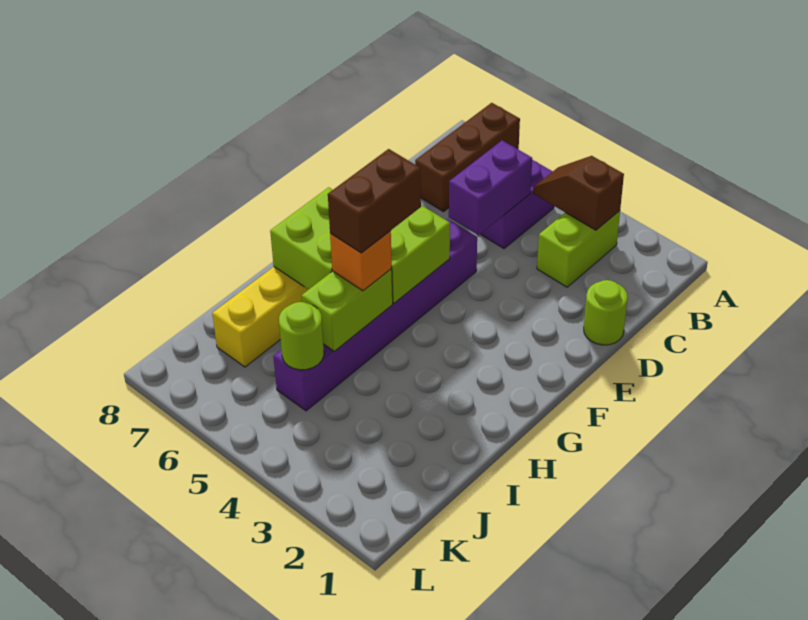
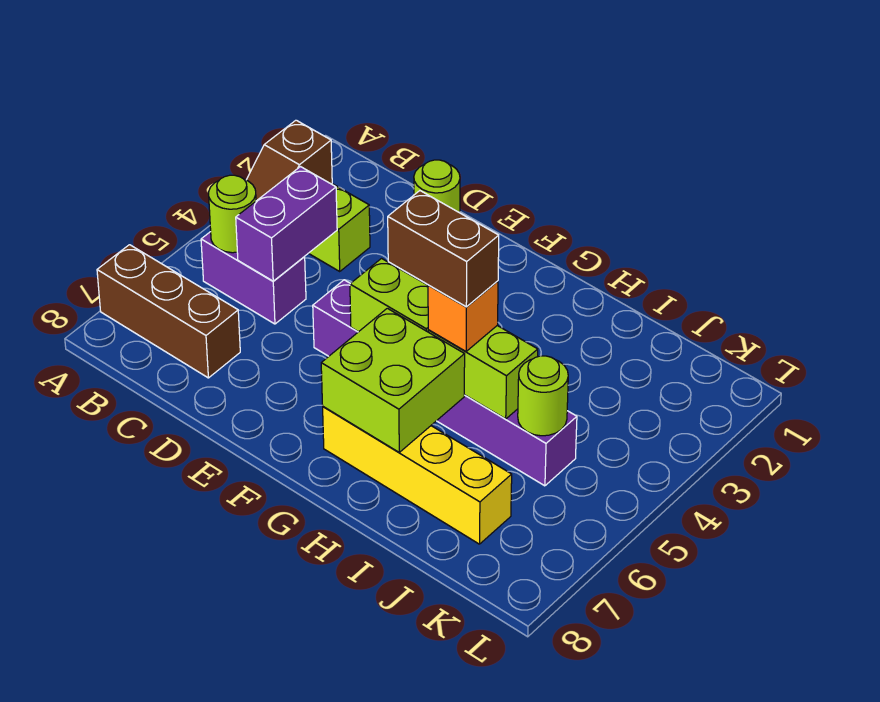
none -> lime 1x1 round brick [209,175,256,253]
purple 1x2 brick [449,140,532,235] -> purple 1x2 brick turned to [236,167,337,281]

